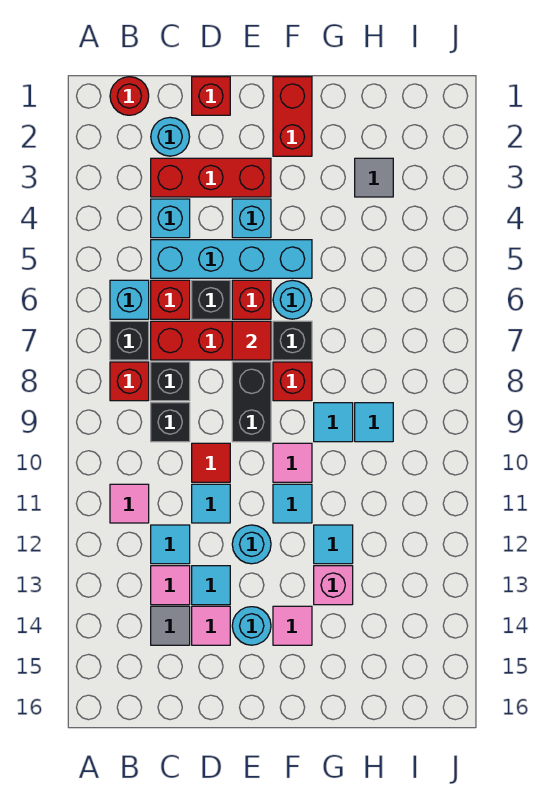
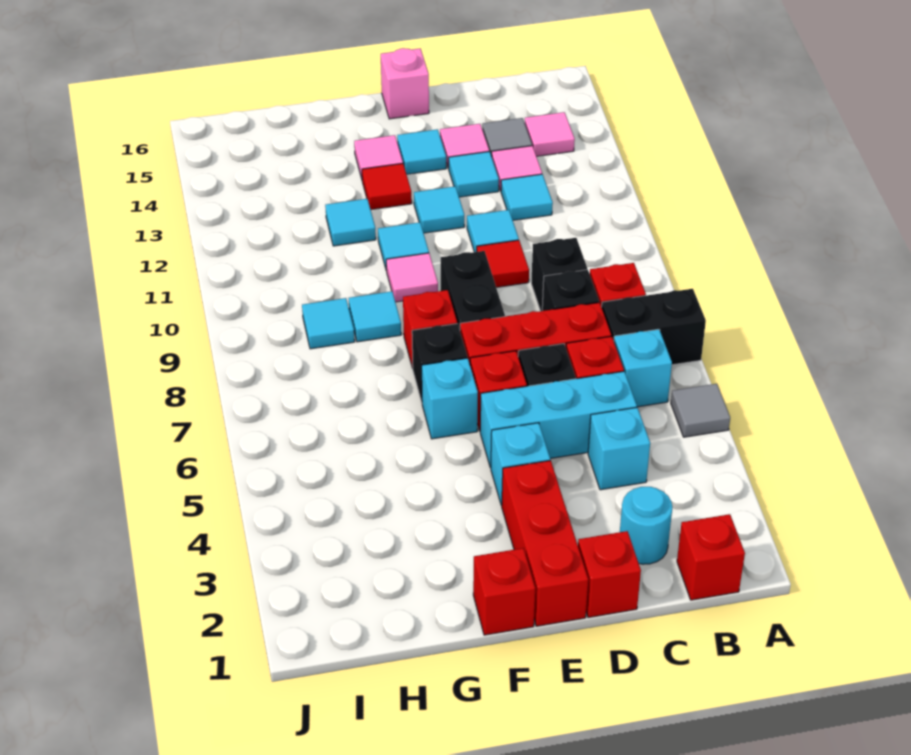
red 1x1 round brick [110,77,149,115] -> red 1x1 brick [677,514,745,600]
black 1x1 brick [110,321,149,360] -> black 1x2 brick [602,289,706,365]
pink 1x1 tile [110,484,149,523] -> pink 1x1 tile moved to [525,112,575,156]
red 1x3 brick [151,158,271,197] -> red 1x3 brick turned to [502,460,588,626]
cyan 1x4 brick [151,240,312,278] -> cyan 1x3 brick [480,371,637,468]
red 1x1 tile [232,321,271,360] -> red 1x1 tile moved to [362,164,412,210]
cyan 1x1 round brick [232,525,271,564] -> cyan 1x1 tile [414,186,464,233]
cyan 1x1 round brick [232,607,271,645] -> cyan 1x1 tile [397,129,446,174]
red 1x2 brick [273,77,312,156] -> red 1x1 brick [473,548,535,635]
cyan 1x1 round brick [273,280,312,319] -> cyan 1x1 brick [422,358,478,439]
pink 1x1 brick [314,566,353,605] -> pink 1x1 brick moved to [381,48,429,119]
grey 1x1 tile [355,158,393,197] -> grey 1x1 tile moved to [671,384,730,437]

